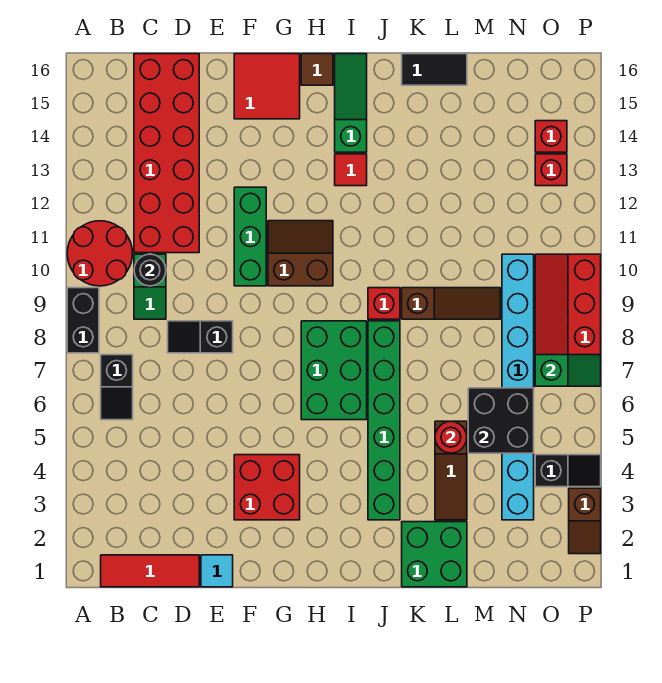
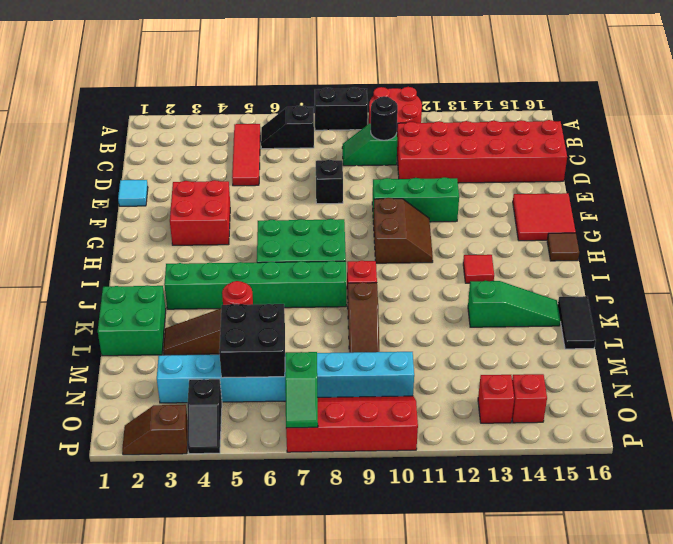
red 1x3 tile [101,555,199,587] -> red 1x3 tile moved to [232,124,260,186]
green 1x3 slope [335,54,367,152] -> green 1x3 slope moved to [468,281,560,327]

